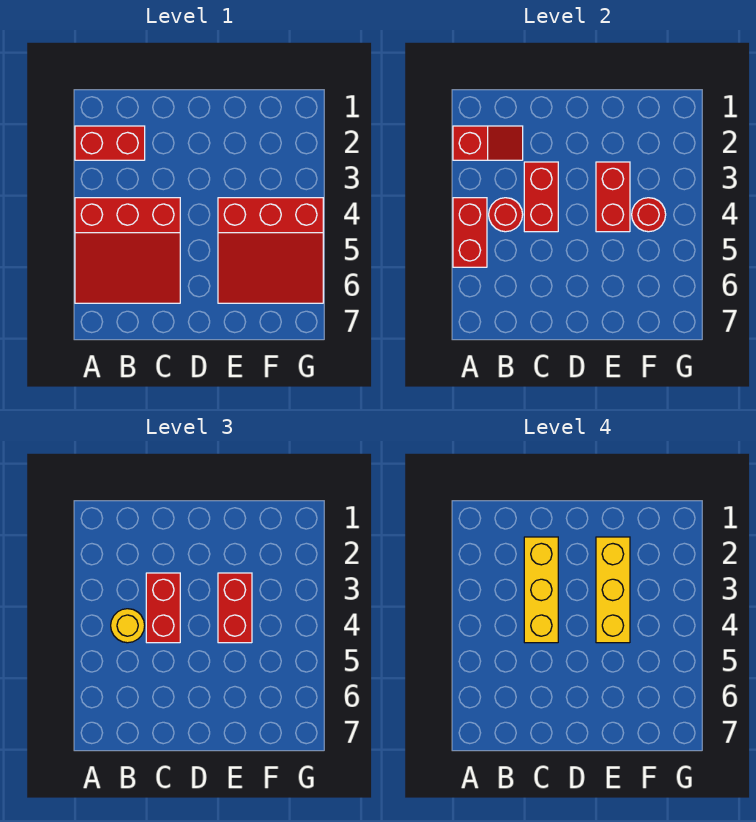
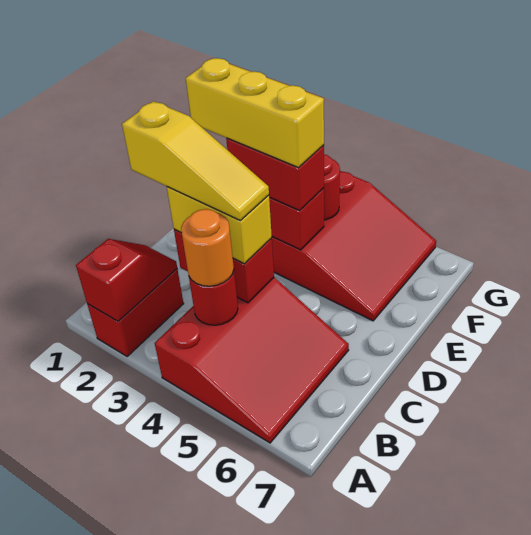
red 1x2 brick [453,198,487,267] -> none
yellow 1x1 round brick [111,609,145,643] -> orange 1x1 round brick [181,209,234,286]
yellow 1x3 brick [524,537,558,643] -> yellow 1x3 slope [122,101,269,220]
red 1x2 brick [146,573,180,643] -> yellow 1x2 brick [167,187,272,264]

